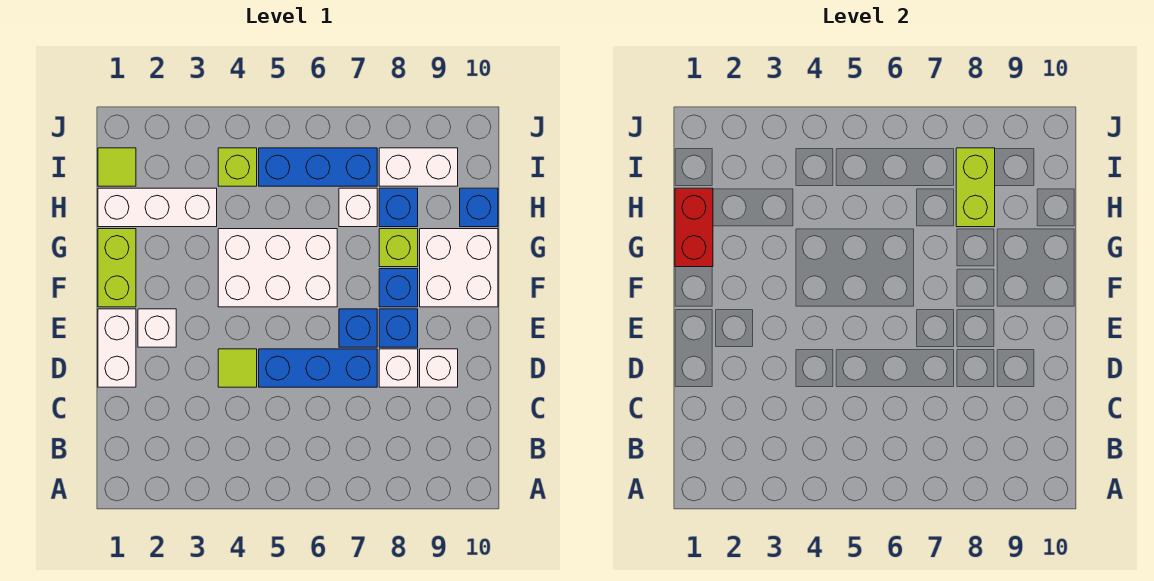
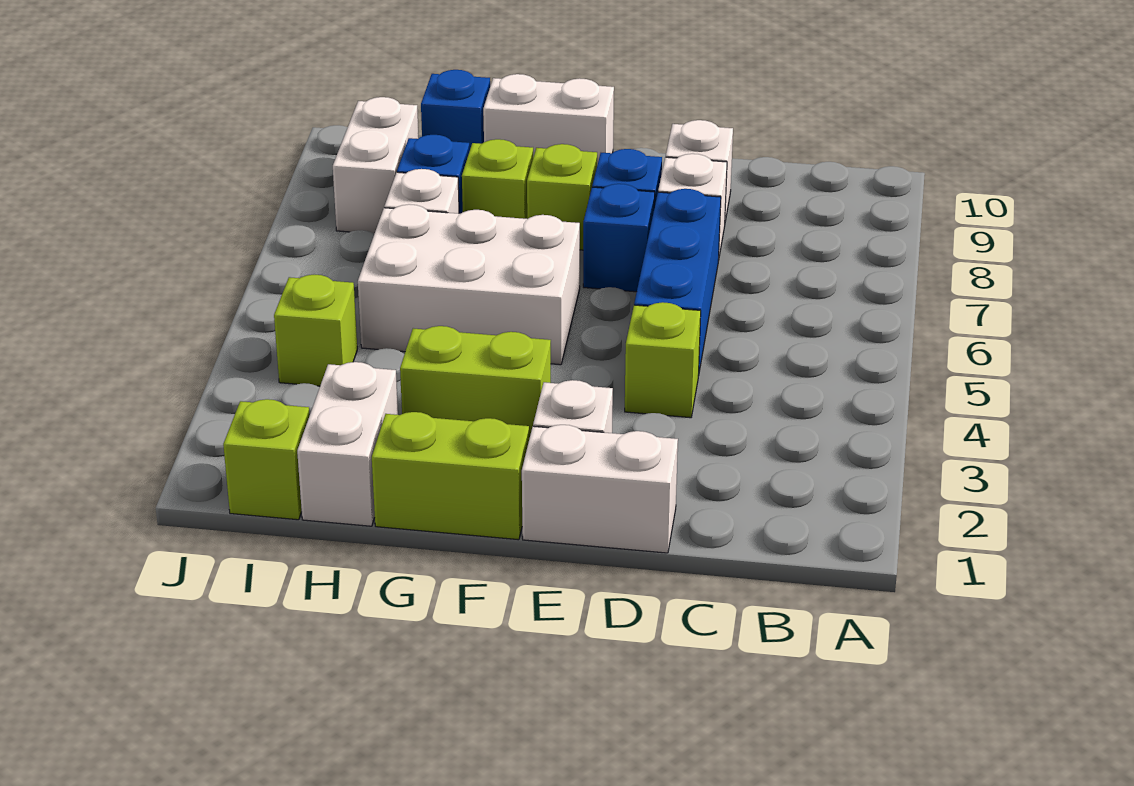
lime 1x1 tile [218,349,257,387] -> lime 1x1 brick [625,302,701,418]
white 2x3 brick [218,229,337,307] -> white 2x3 brick turned to [358,204,580,365]
blue 1x1 brick [379,269,418,307] -> lime 1x1 brick [527,144,597,250]
white 2x2 brick [420,229,498,307] -> white 1x2 brick [483,74,614,165]
red 1x2 brick [675,188,713,267] -> none
white 1x3 brick [98,188,217,227] -> white 1x2 brick [297,362,398,526]
lime 1x2 brick [956,148,995,227] -> lime 1x2 brick moved to [400,326,551,439]
lime 1x1 tile [98,148,136,186] -> lime 1x1 brick [223,399,310,520]
blue 1x3 brick [259,148,377,186] -> none

